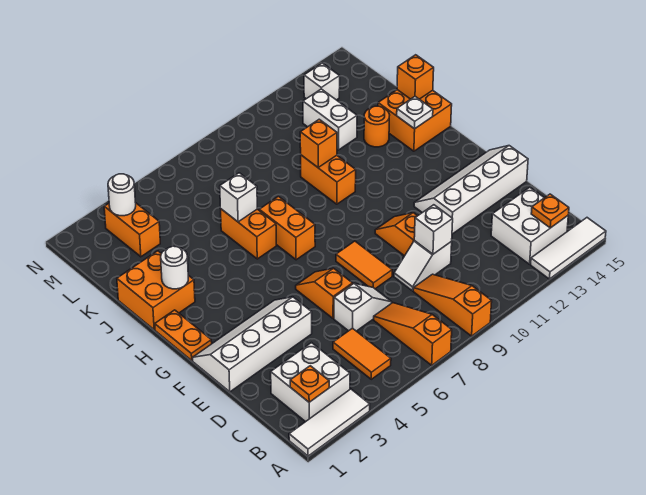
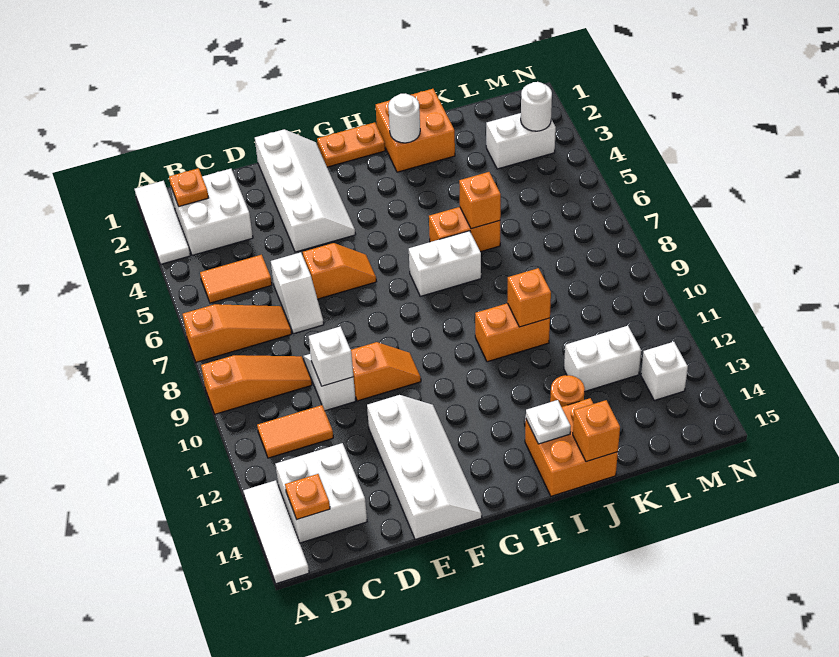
orange 1x2 tile [336,241,392,289] -> orange 1x2 tile moved to [257,405,333,458]
orange 1x2 brick [259,196,315,260] -> white 1x2 brick [409,231,481,296]
white 1x1 brick [220,173,257,222] -> orange 1x1 brick [459,172,501,229]
orange 1x2 brick [104,203,160,257] -> white 1x2 brick [486,113,556,169]

